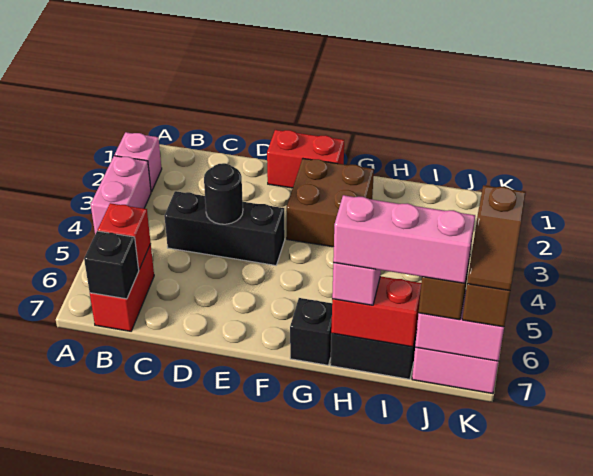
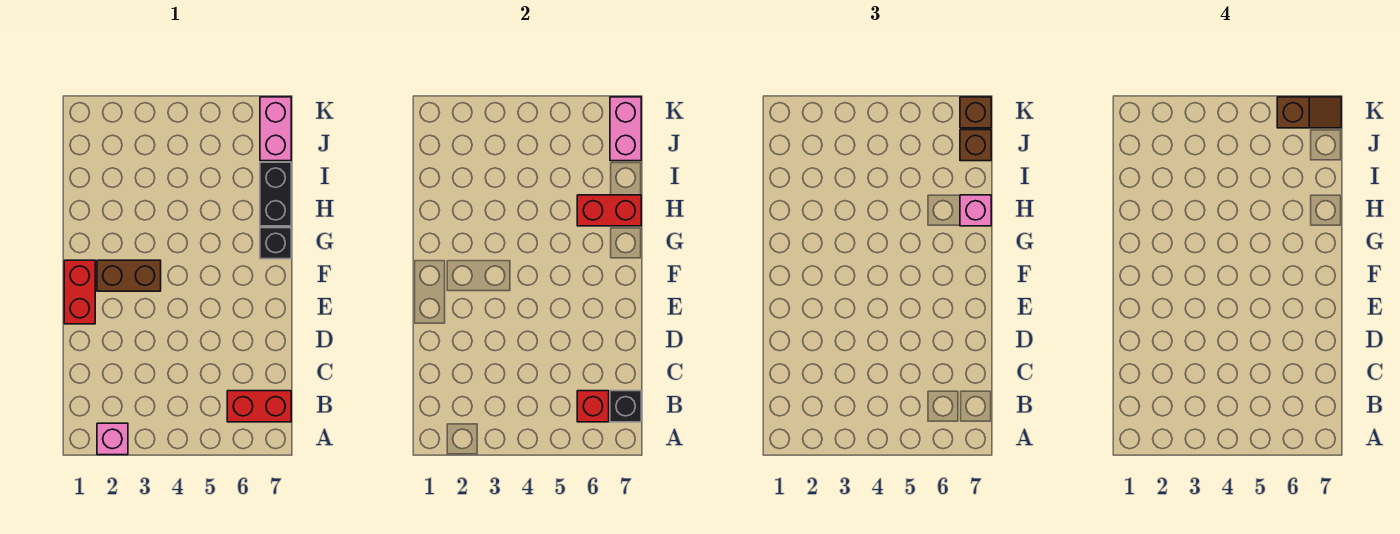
pink 1x2 brick [91,156,151,234] -> none
black 1x3 brick [164,191,285,265] -> none
black 1x1 round brick [204,163,243,224] -> none
brown 2x2 brick [287,159,374,247] -> brown 1x2 brick [97,260,161,291]
red 1x2 brick [331,276,421,347] -> red 1x2 brick turned to [577,195,641,226]
pink 1x3 brick [333,195,475,283] -> none

